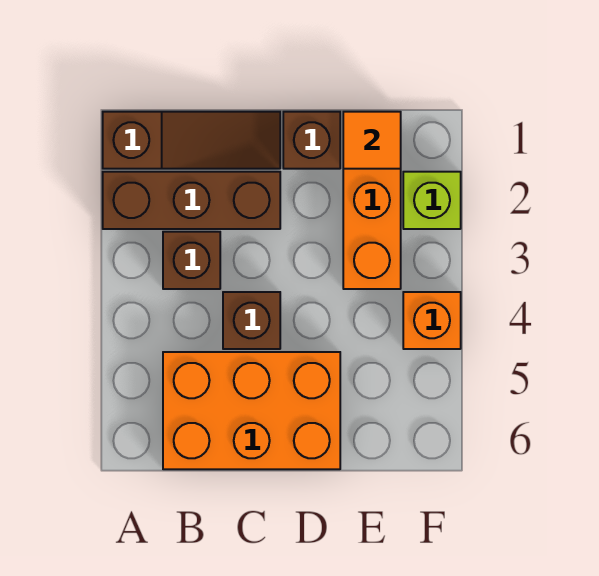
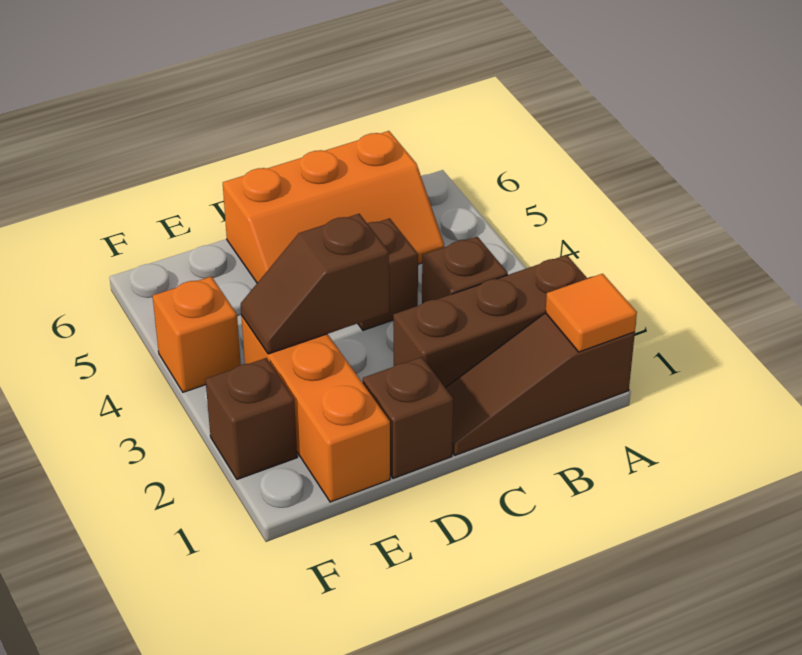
orange 2x3 brick [163,352,340,469] -> orange 2x3 slope [223,131,444,283]
none -> brown 1x2 slope [241,214,389,354]
orange 1x1 tile [343,112,401,169] -> orange 1x1 tile moved to [546,274,637,352]
lime 1x1 brick [403,172,461,229] -> brown 1x1 brick [205,358,297,479]

